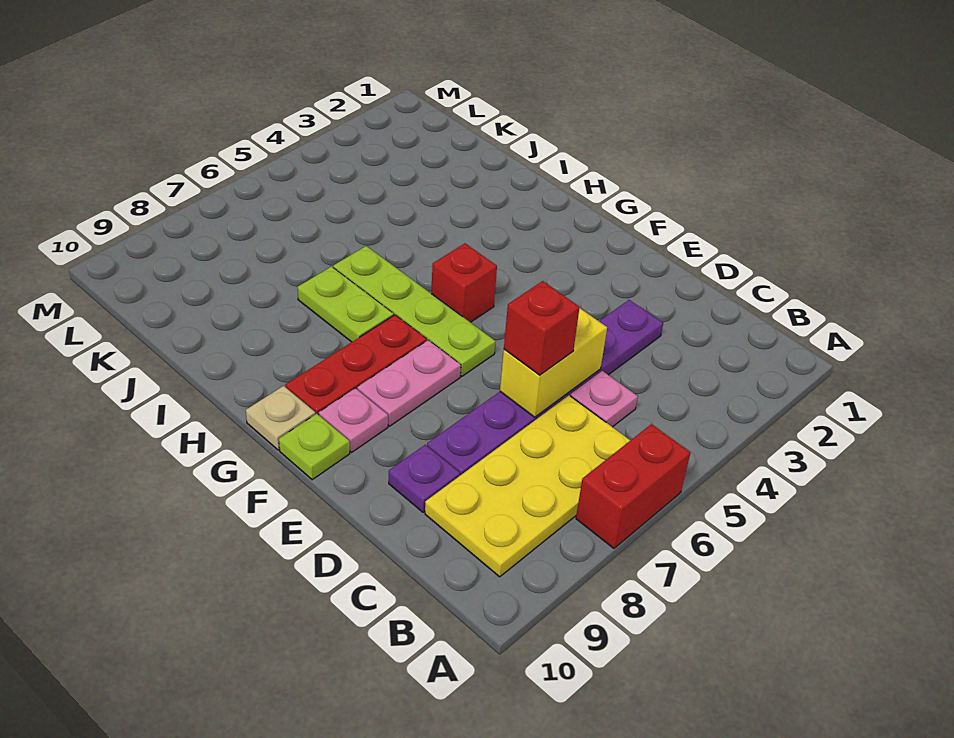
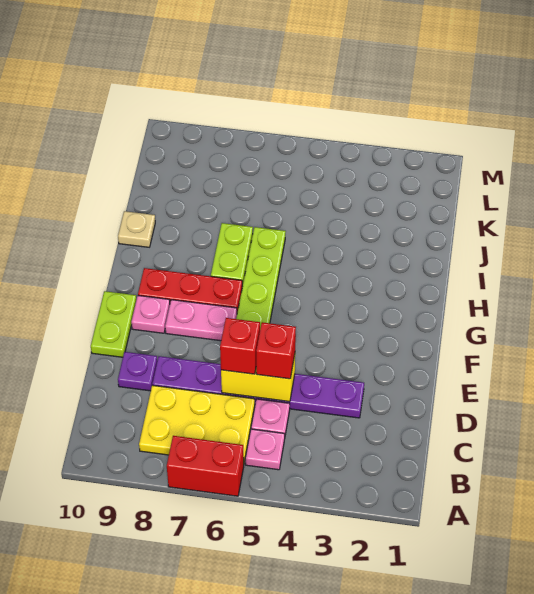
none -> pink 1x1 plate [246,429,285,470]
yellow 2x4 plate [425,395,630,577] -> yellow 2x3 plate [139,385,255,462]
lime 1x1 plate [279,414,350,480] -> lime 1x2 plate [91,291,136,357]
red 1x1 brick [431,243,497,322] -> red 1x1 brick moved to [256,322,296,379]
tan 1x1 plate [246,386,315,450] -> tan 1x1 plate moved to [118,211,155,247]

